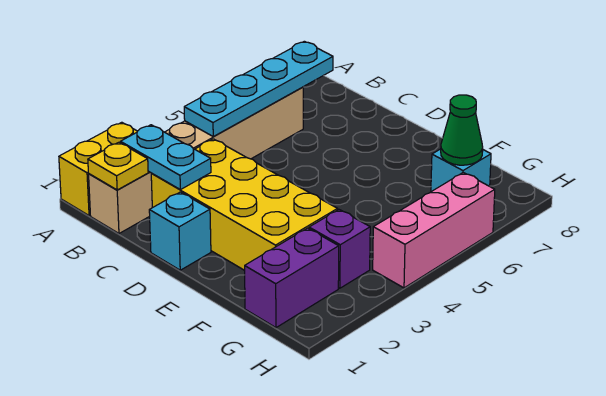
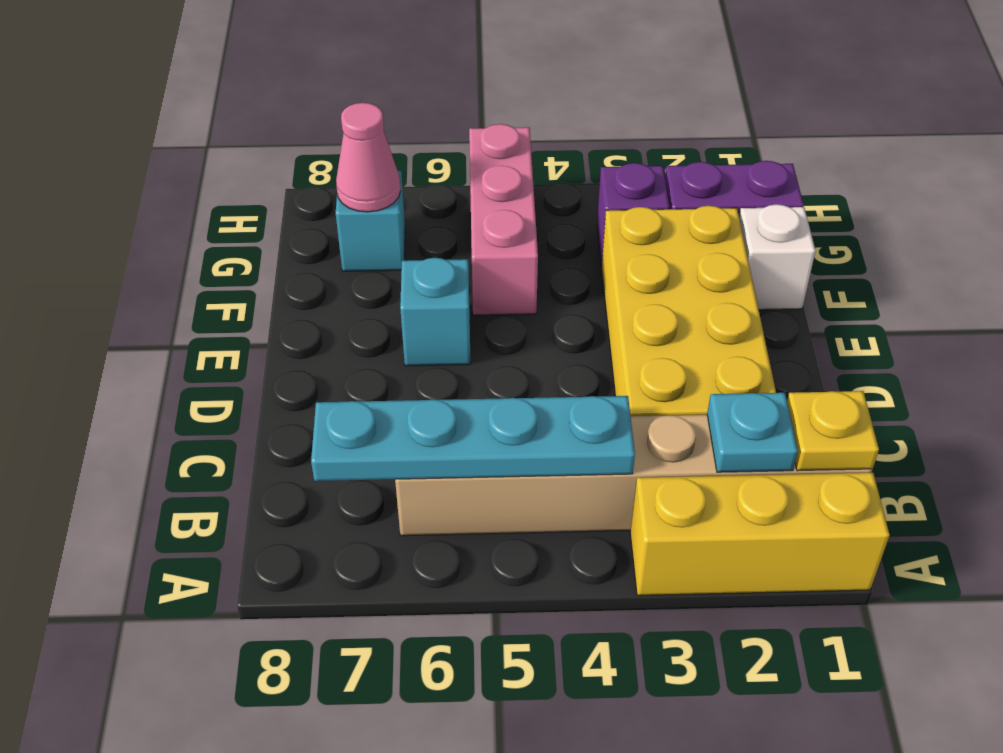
yellow 1x2 brick [59,122,137,216] -> yellow 1x3 brick [630,473,890,595]
cyan 1x2 plate [121,125,211,190] -> cyan 1x1 plate [707,393,798,472]
cyan 1x1 brick [149,192,211,270] -> cyan 1x1 brick moved to [400,258,471,366]
none -> white 1x1 brick [739,204,816,310]
green 1x1 cone [441,95,483,165] -> pink 1x1 cone [336,103,401,212]
pink 1x3 brick [373,173,495,288] -> pink 1x3 brick turned to [469,124,538,315]

